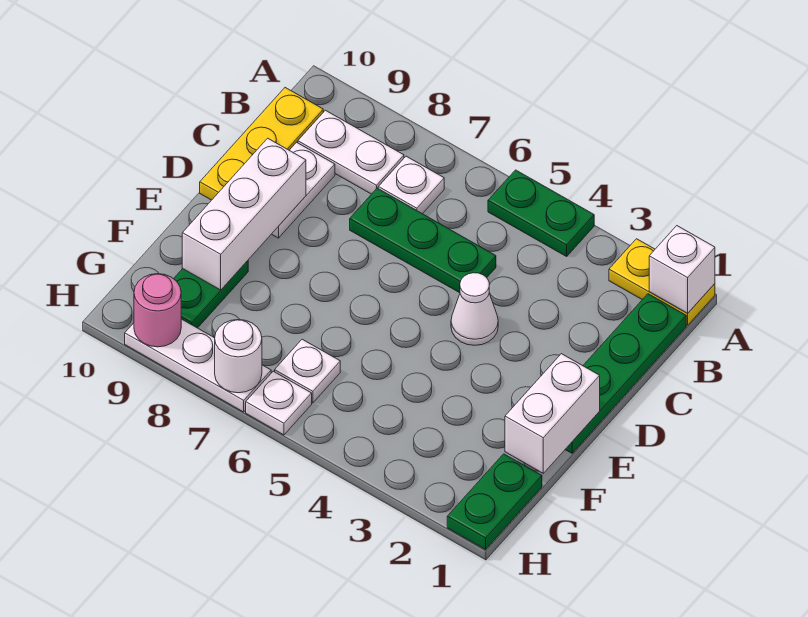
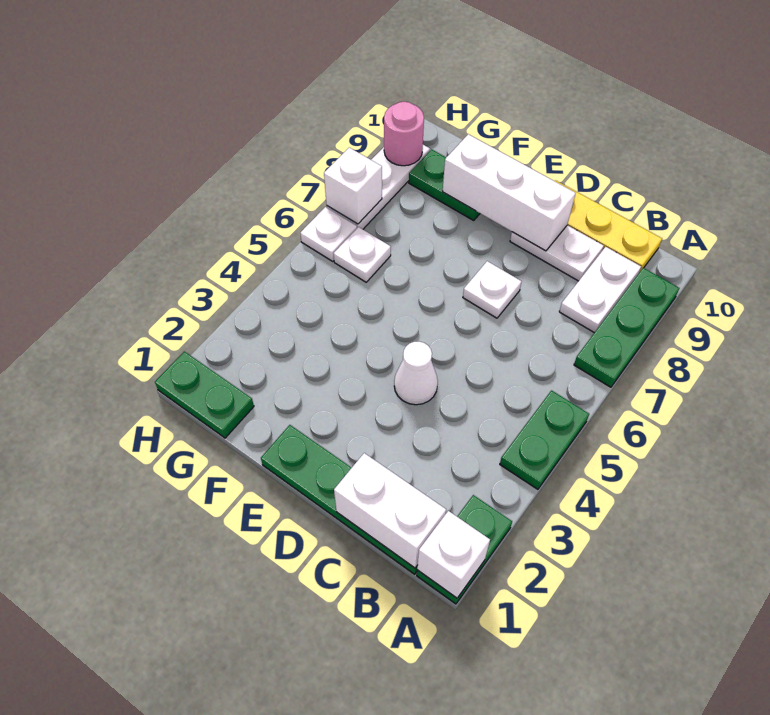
yellow 1x2 plate [609,239,715,325] -> green 1x2 plate [417,495,512,604]
white 1x1 plate [378,156,444,214] -> white 1x1 plate moved to [463,261,521,318]
green 1x3 plate [350,188,496,293] -> green 1x3 plate moved to [574,268,679,387]
white 1x2 brick [505,354,600,473] -> white 1x2 brick moved to [334,453,446,568]
white 1x1 round brick [215,320,262,393] -> white 1x1 brick [324,148,382,224]

